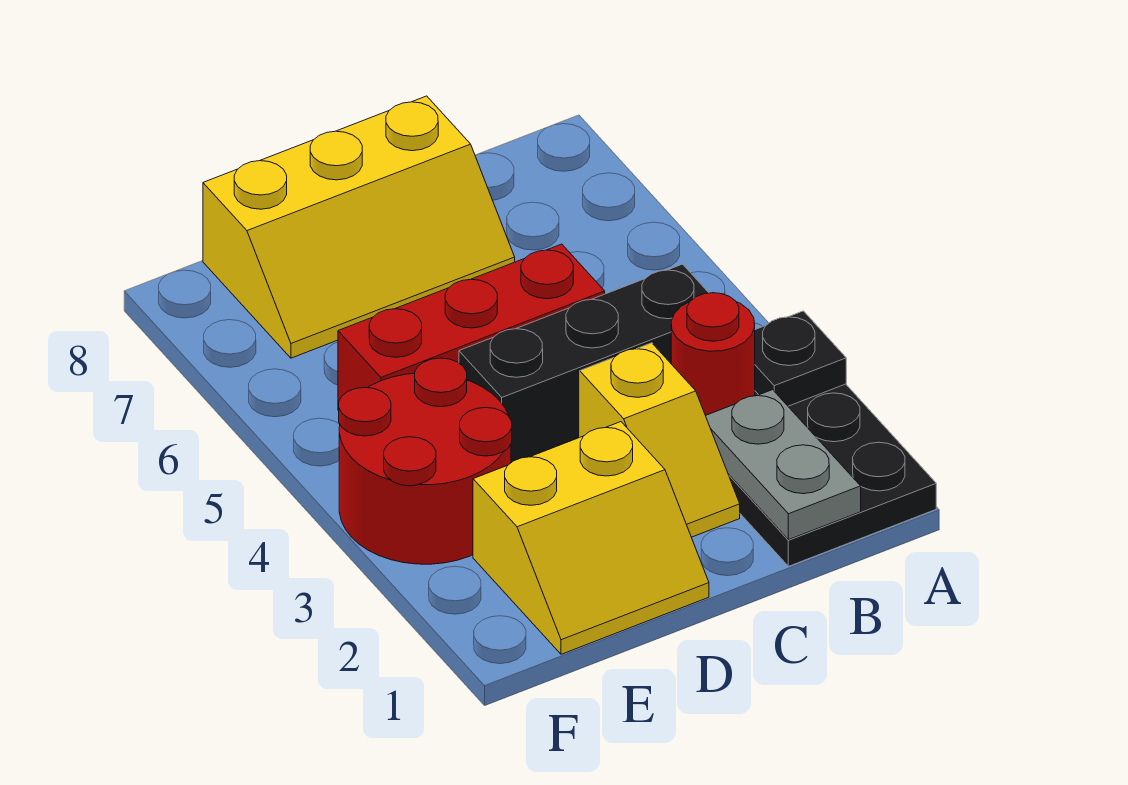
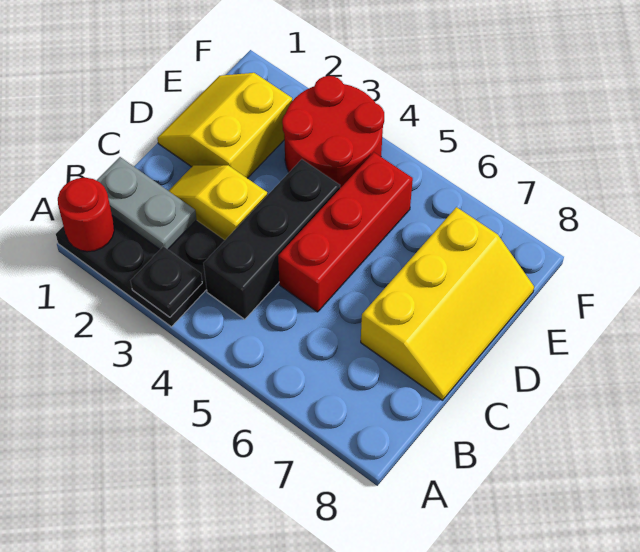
red 1x1 round brick [671,293,755,415] -> red 1x1 round brick moved to [58,178,114,252]
yellow 2x3 slope [203,96,515,358] -> yellow 2x3 slope turned to [361,207,534,400]

